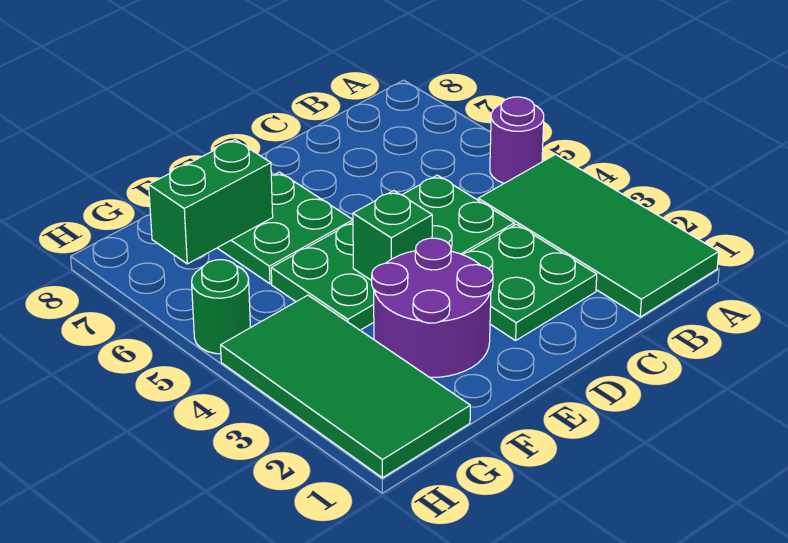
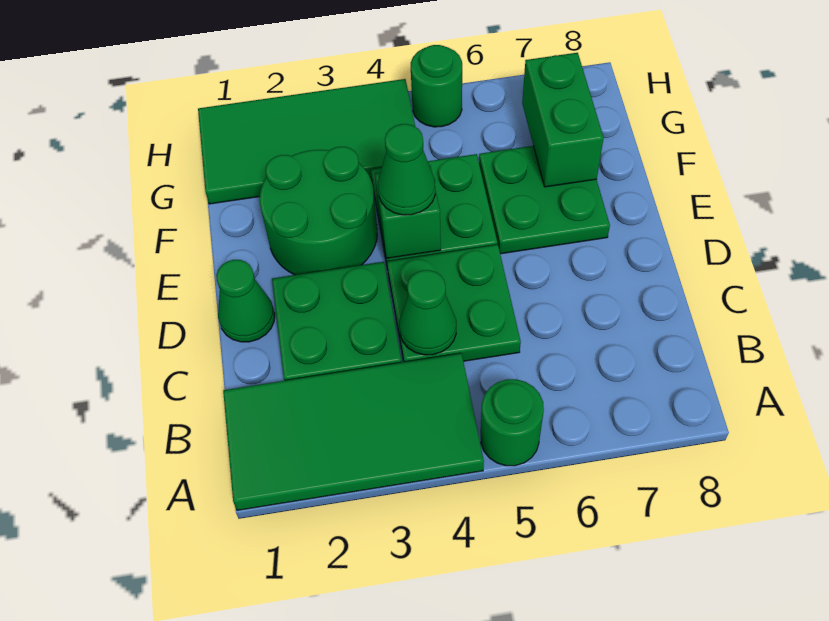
purple 1x1 round brick [490,97,544,183] -> green 1x1 round brick [481,379,544,466]
none -> green 1x1 cone [399,270,456,355]
none -> green 1x1 cone [216,260,275,342]
purple 2x2 round brick [372,238,493,377] -> green 2x2 round brick [260,147,377,275]
none -> green 1x1 cone [378,124,435,215]

